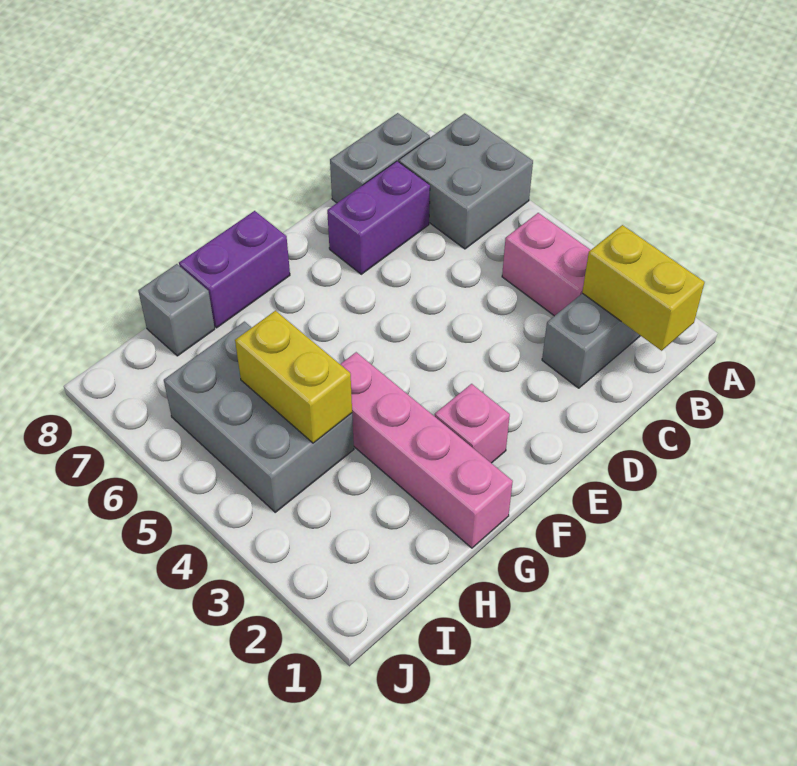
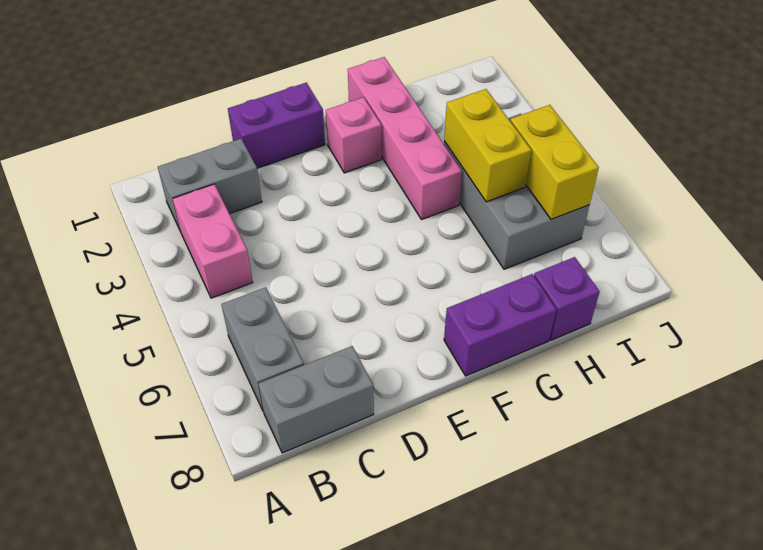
grey 2x2 brick [399,114,533,249] -> grey 1x2 brick [221,287,304,410]
yellow 1x2 brick [582,225,705,351] -> yellow 1x2 brick moved to [510,105,599,219]
purple 1x2 brick [327,161,430,274] -> purple 1x2 brick moved to [228,83,325,168]
grey 1x1 brick [138,264,215,356] -> purple 1x1 brick [534,257,600,340]

